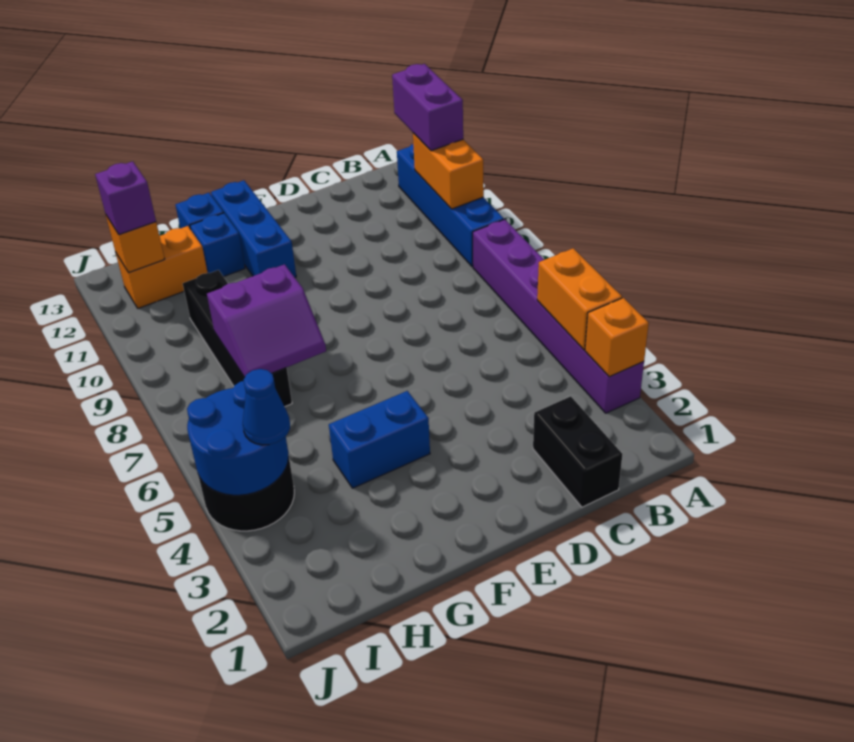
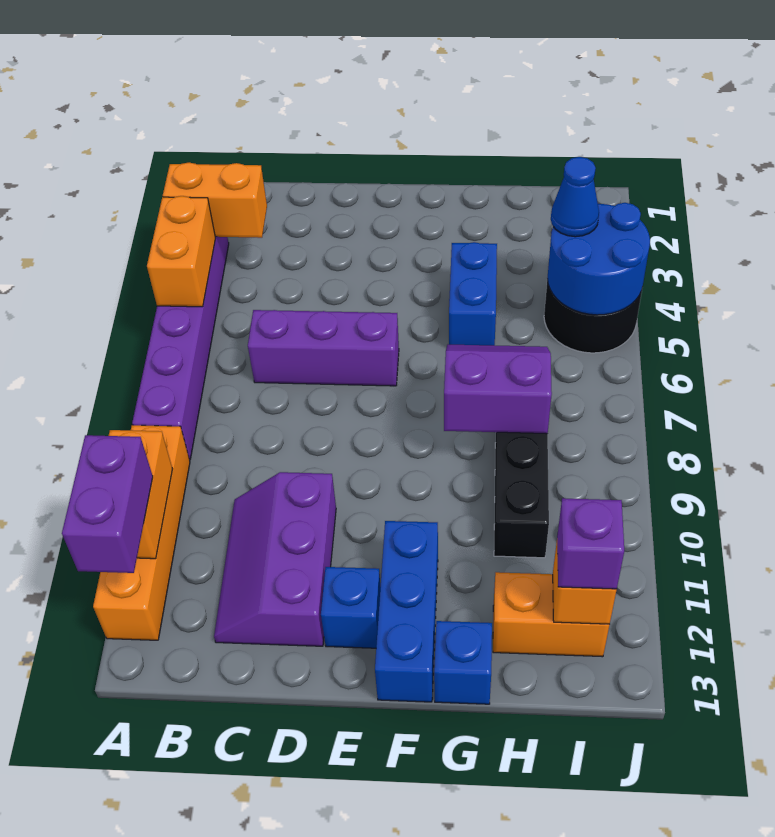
orange 1x1 brick [585,298,649,377] -> orange 1x2 brick [163,162,267,238]
blue 1x4 brick [397,144,504,267] -> orange 1x4 brick [93,425,190,640]
black 1x2 brick [533,396,622,507] -> none
none -> purple 1x3 brick [248,310,399,386]
none -> purple 2x3 slope [214,472,336,646]
blue 1x2 brick [329,391,430,488] -> blue 1x2 brick turned to [449,242,497,345]
blue 1x1 brick [190,213,245,277] -> blue 1x1 brick moved to [321,567,381,648]

